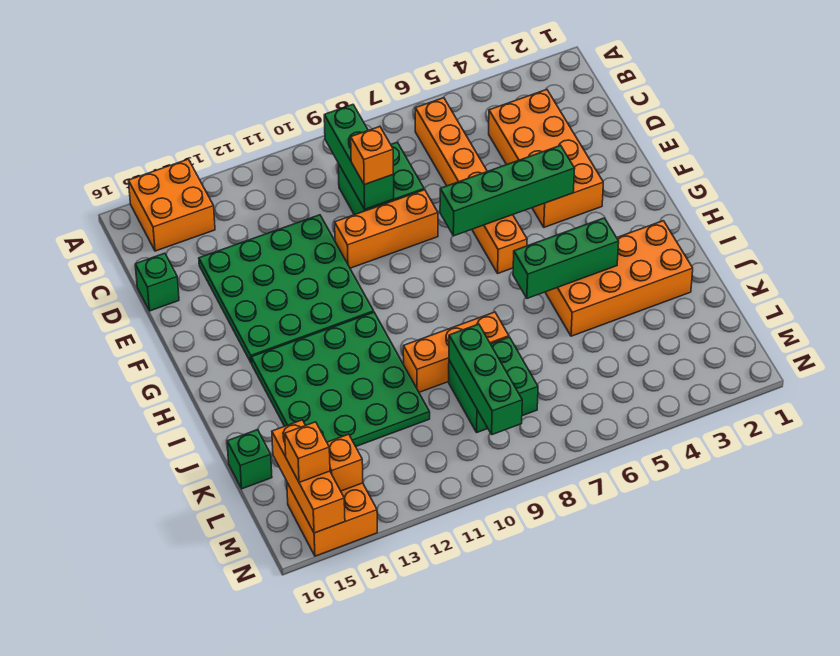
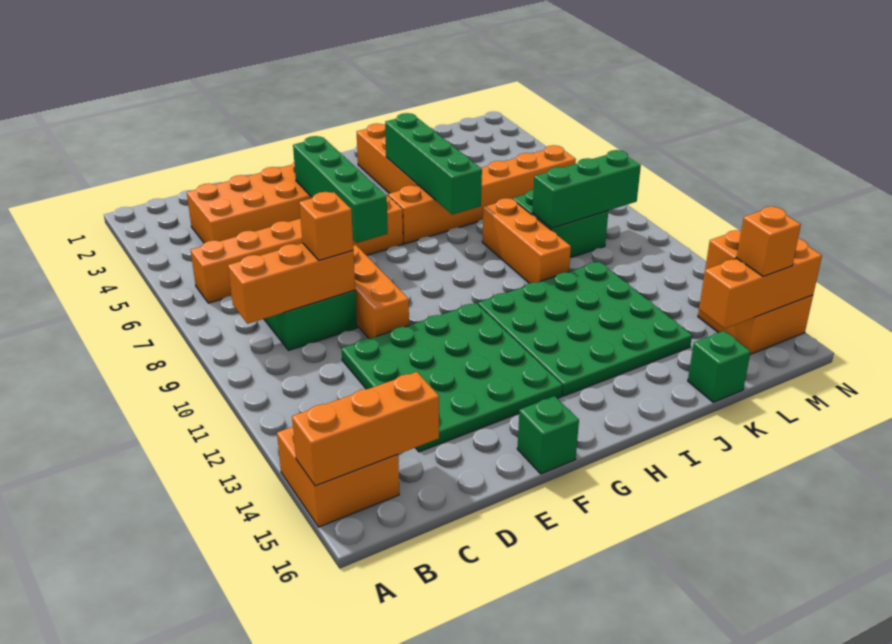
none -> orange 1x3 brick [292,372,439,486]
green 1x3 brick [324,105,394,209] -> orange 1x3 brick [228,243,355,324]
green 1x1 brick [135,253,179,311] -> green 1x1 brick moved to [517,396,579,474]
none -> orange 1x6 brick [388,145,576,244]
green 1x3 brick [513,218,619,298] -> green 1x4 brick [385,113,482,215]

